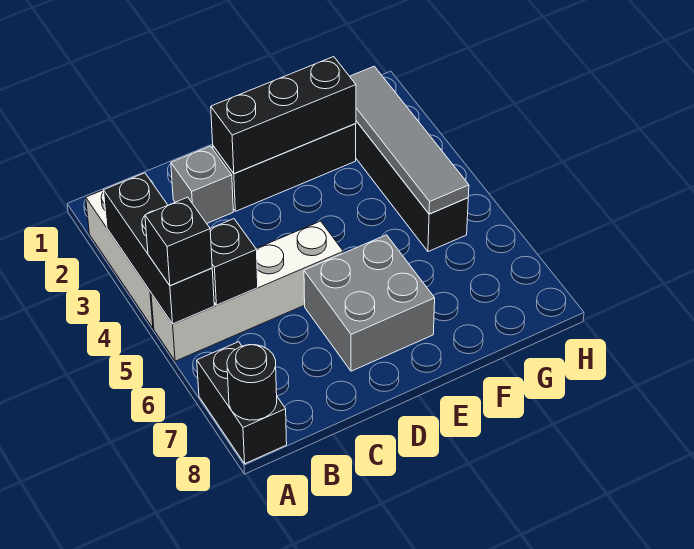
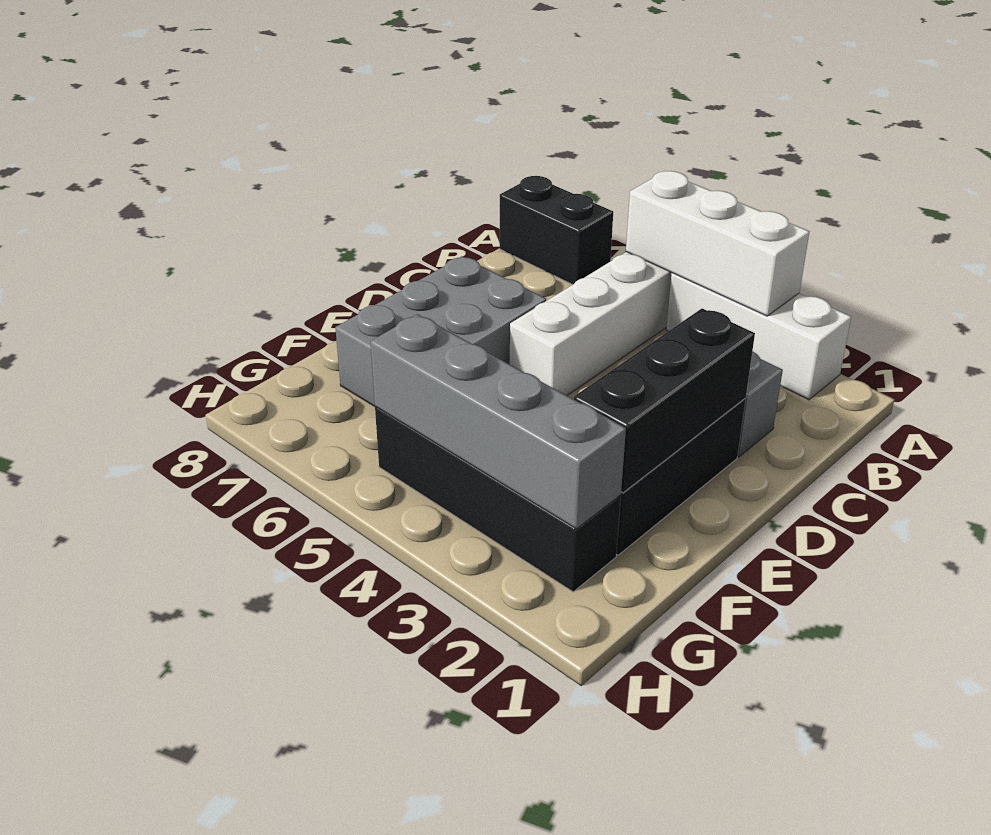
black 1x3 brick [104,173,214,324] -> white 1x3 brick [626,171,810,316]
black 1x1 brick [145,197,212,286] -> none
black 1x1 round brick [227,345,277,420] -> none
black 1x1 brick [210,219,258,305] -> none
grey 2x2 brick [304,235,435,371] -> grey 2x3 brick [335,256,546,406]
grey 1x4 tile [350,66,469,214] -> grey 1x4 brick [370,314,626,529]

